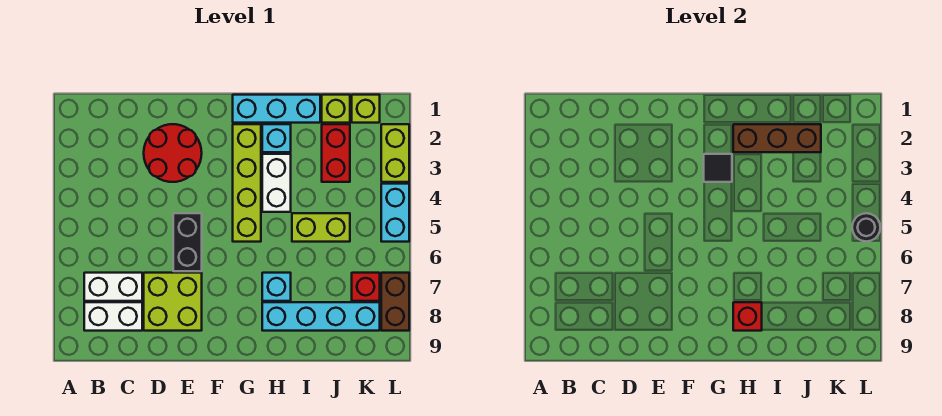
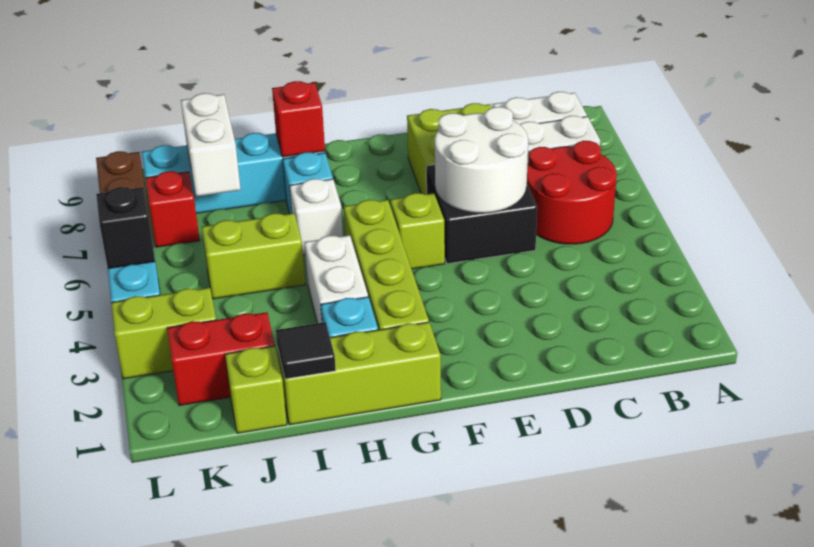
red 2x2 round brick [144,124,202,182] -> red 2x2 round brick moved to [527,141,617,244]
none -> white 2x2 round brick [435,107,528,213]
black 1x2 brick [173,213,202,271] -> black 2x2 brick [426,165,537,264]
cyan 1x3 brick [233,95,320,123] -> lime 1x3 brick [278,322,441,425]
black 1x1 tile [704,154,732,182] -> black 1x1 tile moved to [276,322,336,379]
brown 1x3 brick [733,124,821,152] -> none
none -> white 1x1 brick [290,179,343,255]
red 1x2 brick [322,124,350,182] -> red 1x2 brick turned to [167,312,275,406]
none -> white 1x2 brick [181,93,241,196]
lime 1x1 brick [352,95,380,123] -> lime 1x1 brick moved to [390,193,445,269]
lime 1x2 brick [381,124,409,182] -> lime 1x2 brick turned to [111,288,216,379]
black 1x1 round brick [852,213,880,242] -> black 1x1 brick [96,187,155,269]

